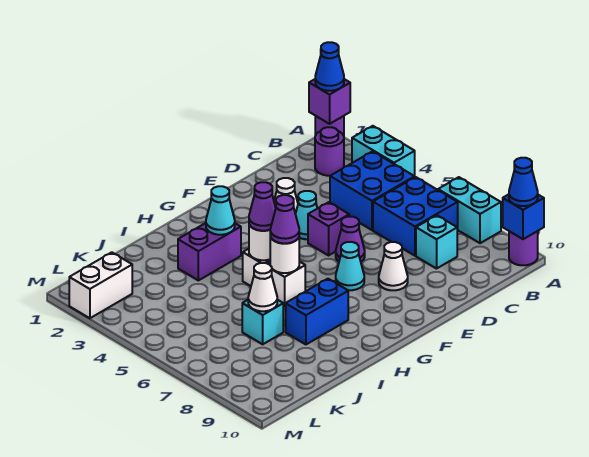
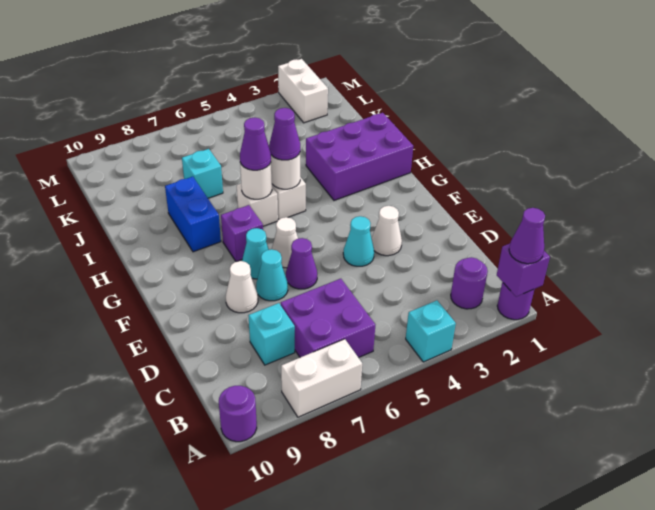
blue 1x1 cone [315,42,344,91] -> purple 1x1 cone [509,208,545,264]
cyan 1x2 brick [352,126,415,176] -> cyan 1x1 brick [406,300,456,362]
cyan 1x2 brick [438,177,501,243] -> white 1x2 brick [281,339,362,417]
blue 1x1 brick [503,194,544,239] -> none
blue 1x1 cone [509,158,538,206] -> none
blue 2x2 brick [330,151,415,230] -> none
blue 2x2 brick [373,177,458,256] -> purple 2x2 brick [281,279,375,358]
purple 1x1 brick [308,202,349,255] -> purple 1x1 brick moved to [221,205,263,262]
purple 1x2 brick [178,223,241,280] -> purple 2x3 brick [306,113,413,200]
cyan 1x1 cone [206,186,235,235] -> cyan 1x1 cone moved to [256,249,288,301]
white 1x1 cone [248,263,277,311] -> white 1x1 cone moved to [272,217,298,268]

